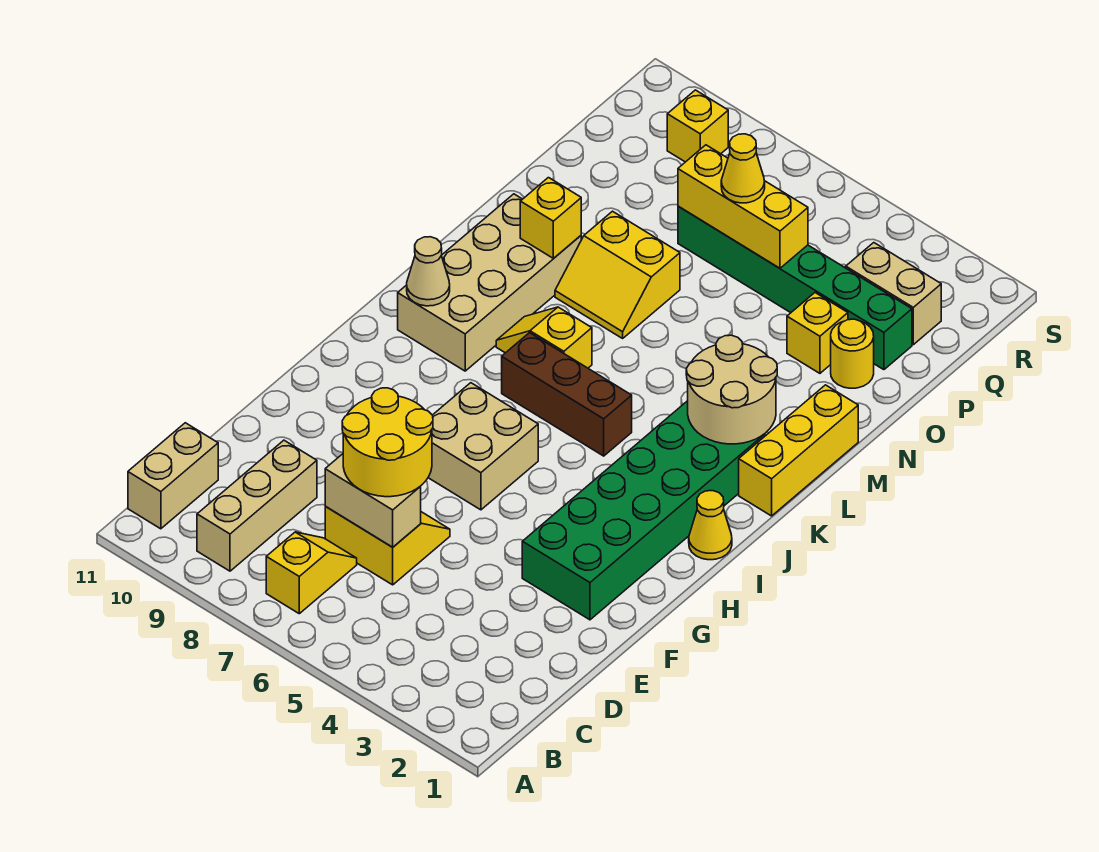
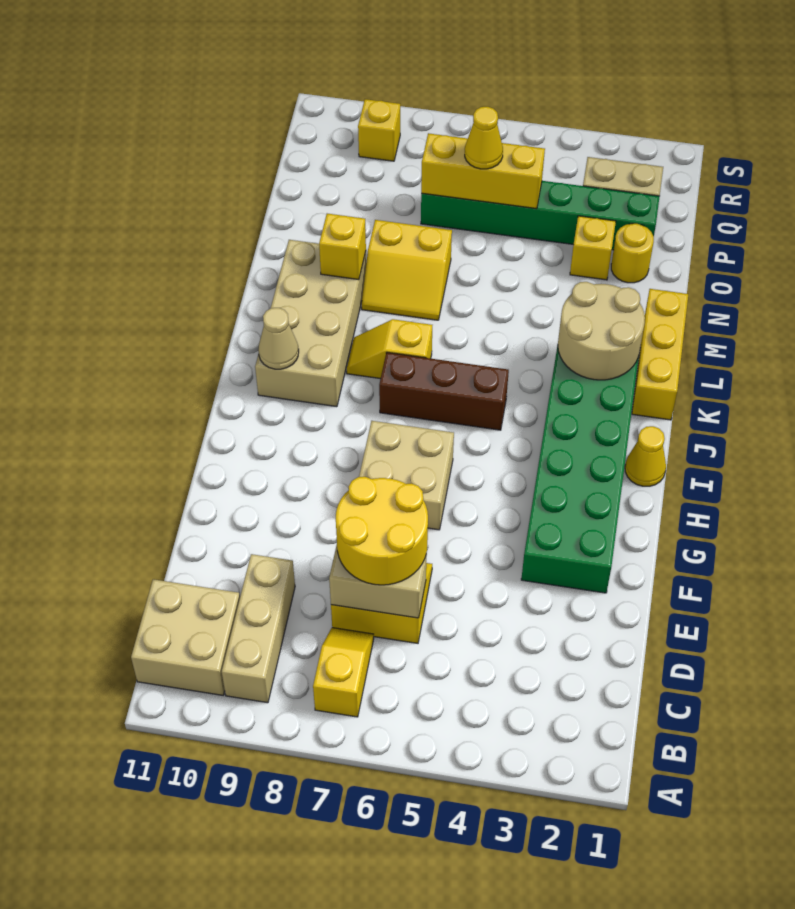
tan 1x2 brick [128,423,218,529] -> tan 2x2 brick [131,579,240,695]

